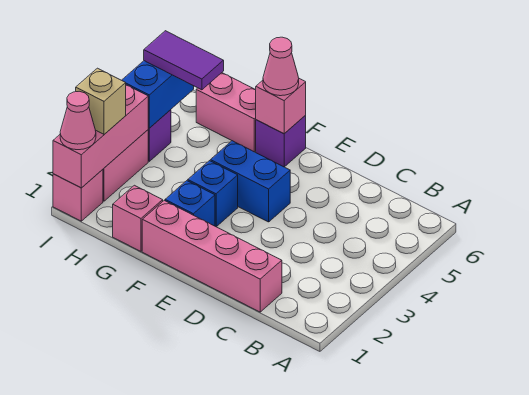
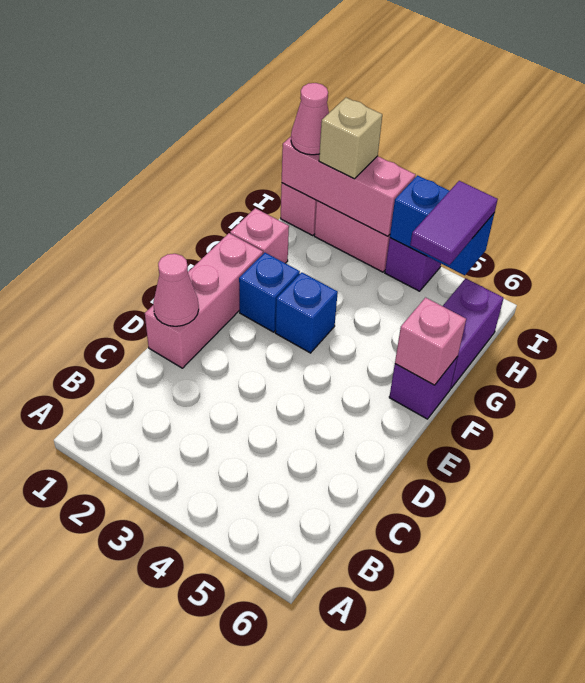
pink 1x4 brick [142,201,282,312] -> pink 1x3 brick [145,233,263,368]
blue 1x2 brick [210,141,290,222] -> none
pink 1x1 cone [263,37,299,96] -> pink 1x1 cone moved to [153,254,199,326]
pink 1x2 brick [196,73,256,152] -> purple 1x2 brick [443,278,504,388]

